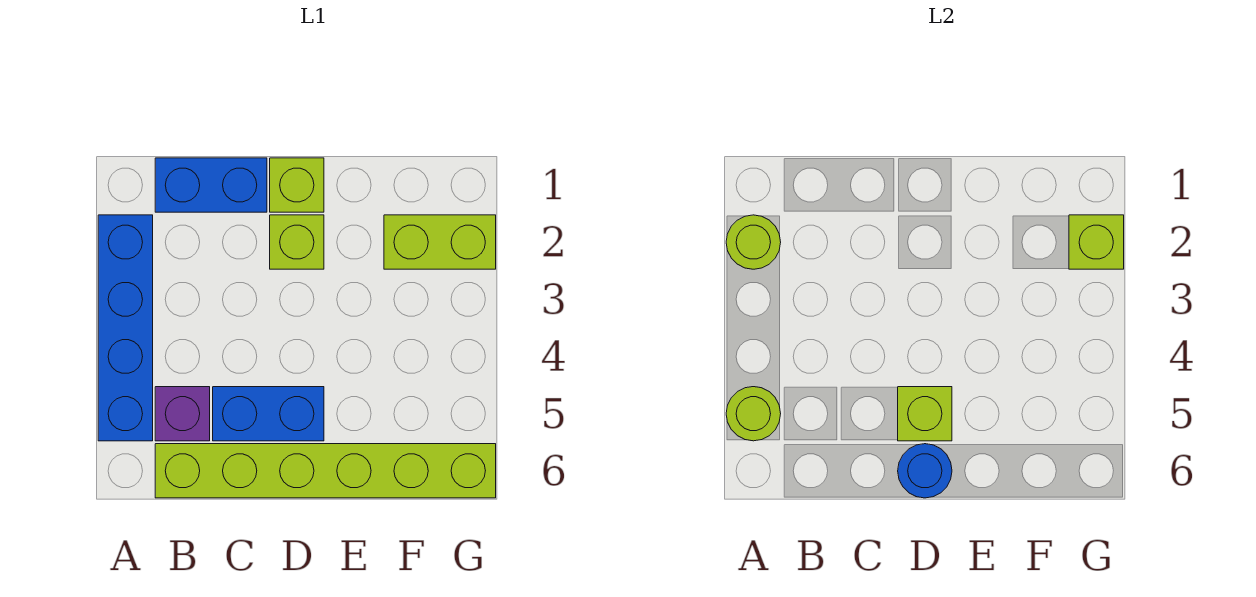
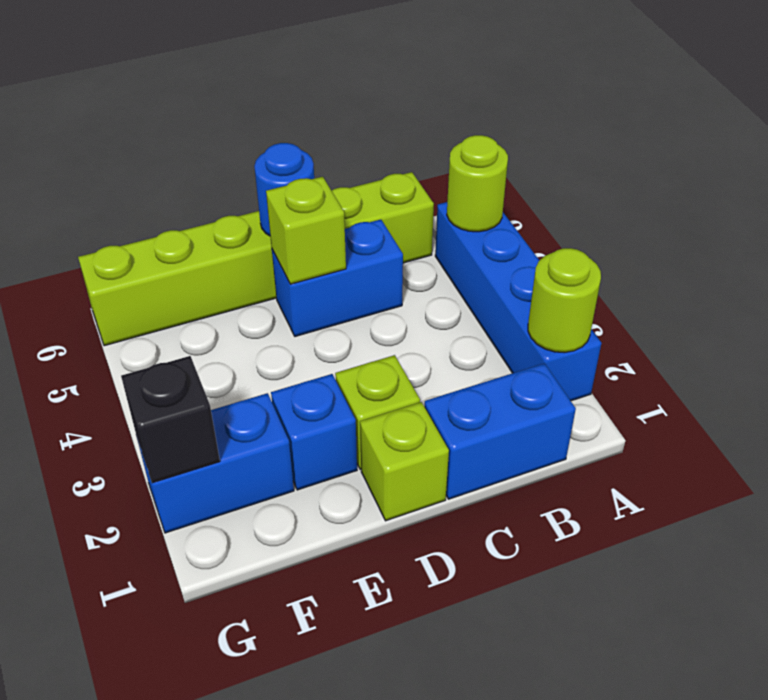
purple 1x1 brick [155,387,210,441] -> none
none -> blue 1x1 brick [271,374,357,490]
lime 1x2 brick [384,215,496,269] -> blue 1x2 brick [137,393,294,533]
lime 1x1 brick [1069,215,1124,269] -> black 1x1 brick [121,356,220,483]

